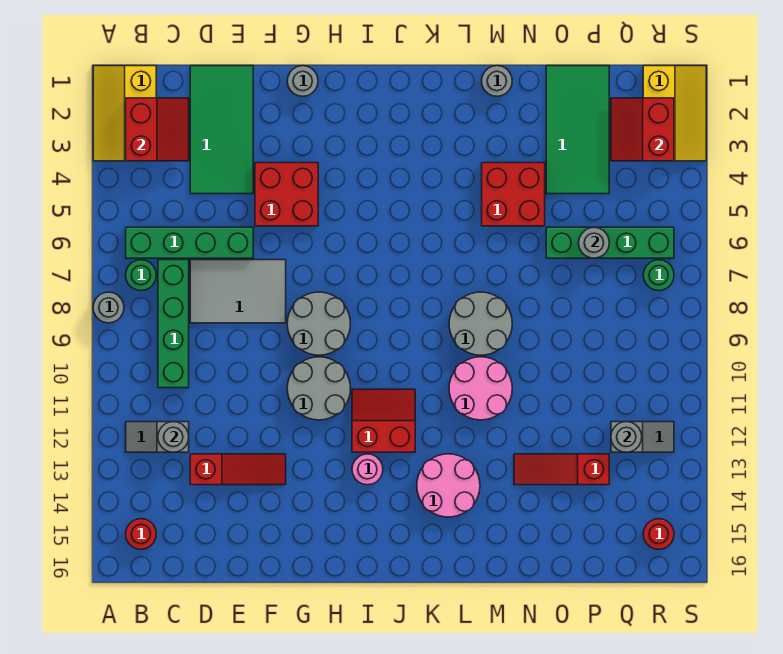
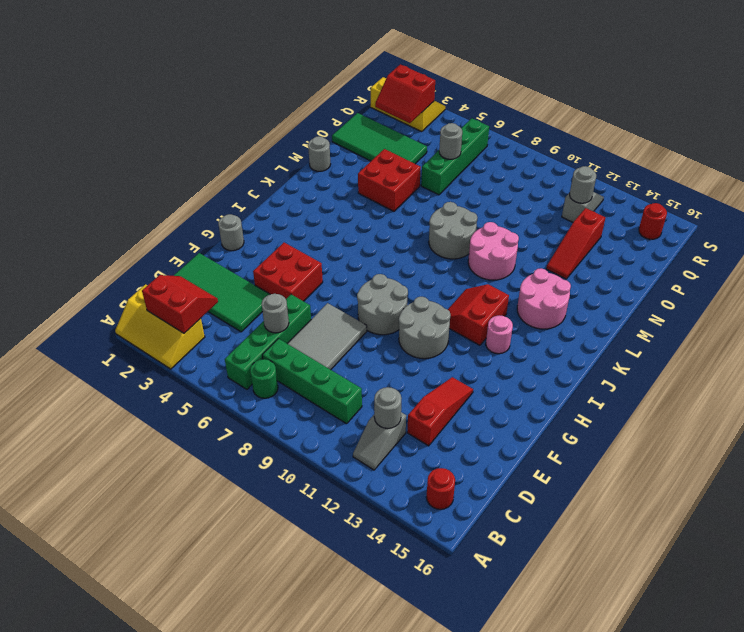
grey 1x1 round brick [93,292,124,323] -> grey 1x1 round brick moved to [262,294,289,333]
green 1x1 round brick [643,260,674,291] -> none

